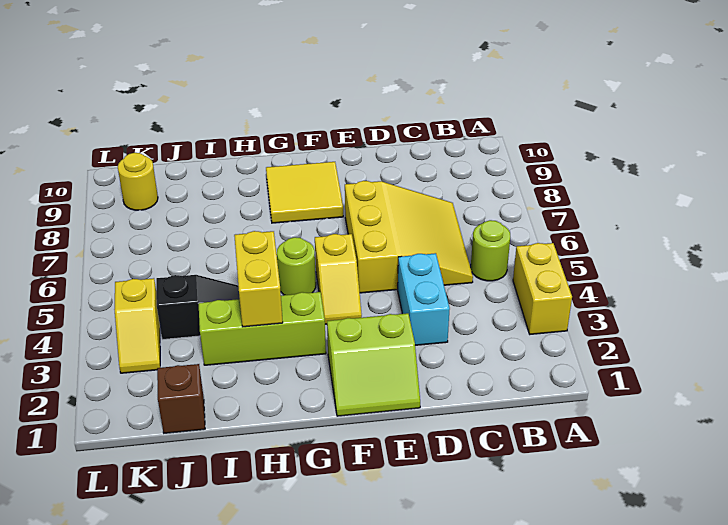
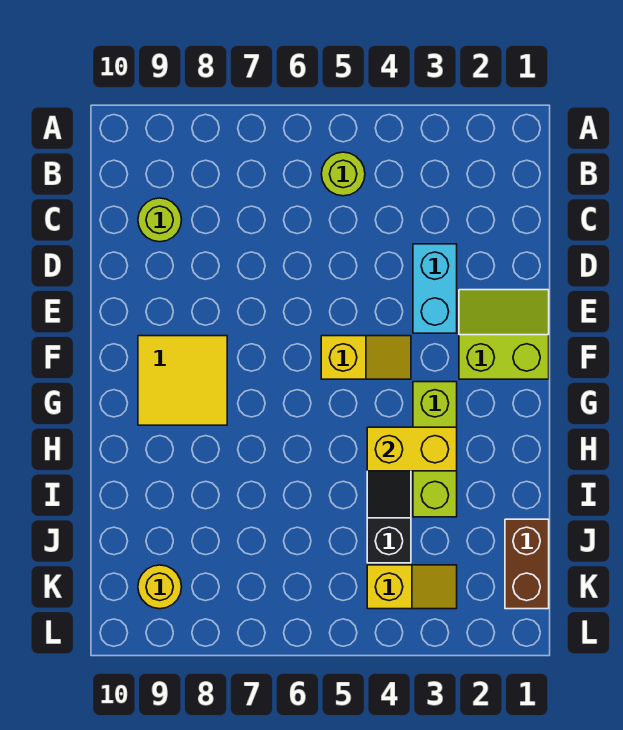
yellow 1x2 brick [513,243,572,334] -> none
yellow 3x3 slope [345,181,473,293] -> none
cyan 1x2 brick [398,253,450,345] -> cyan 1x2 brick turned to [413,244,457,333]
lime 2x2 slope [327,313,420,416] -> lime 2x2 slope turned to [459,290,549,379]
lime 1x1 round brick [277,237,316,295] -> lime 1x1 round brick moved to [138,198,182,242]
brown 1x1 brick [157,364,205,433] -> brown 1x2 brick [505,519,549,609]

